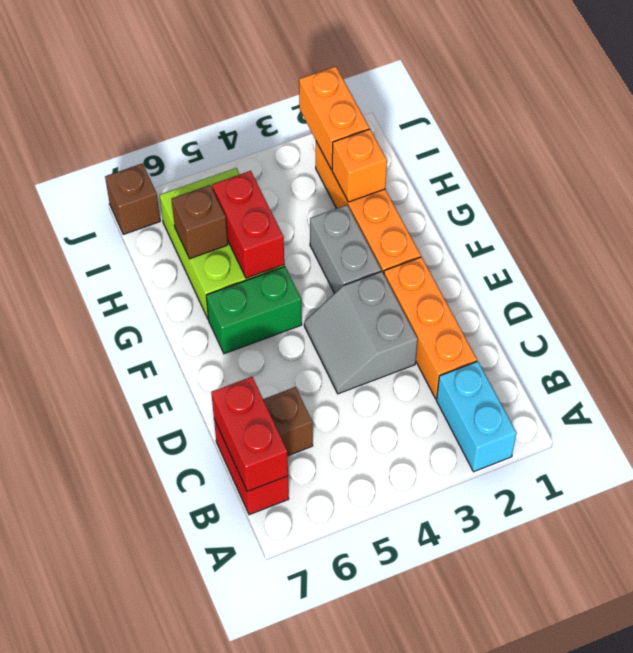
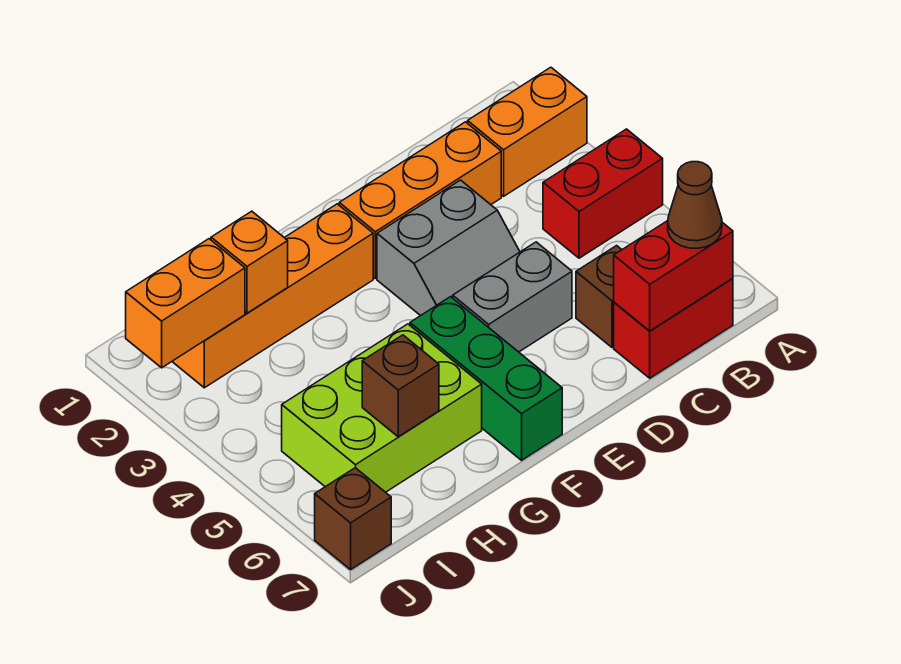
cyan 1x2 brick [436,361,516,472] -> orange 1x2 brick [468,67,587,196]
none -> brown 1x1 cone [668,162,722,248]
grey 1x2 brick [310,205,381,294] -> grey 1x2 brick moved to [453,242,572,352]
green 1x2 brick [206,266,302,354] -> green 1x3 brick [410,297,562,460]
red 1x2 brick [212,171,284,278] -> red 1x2 brick moved to [543,129,663,258]

